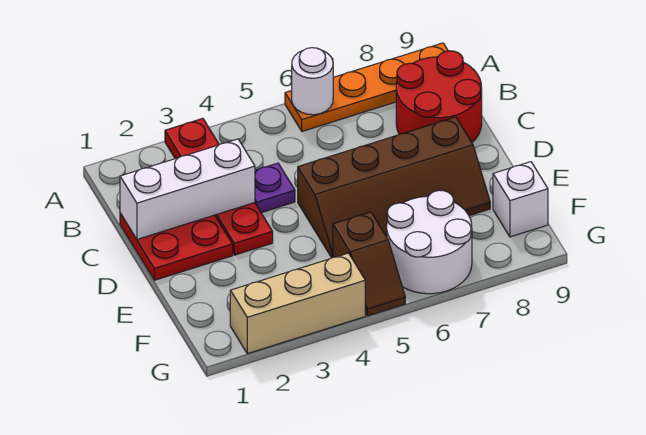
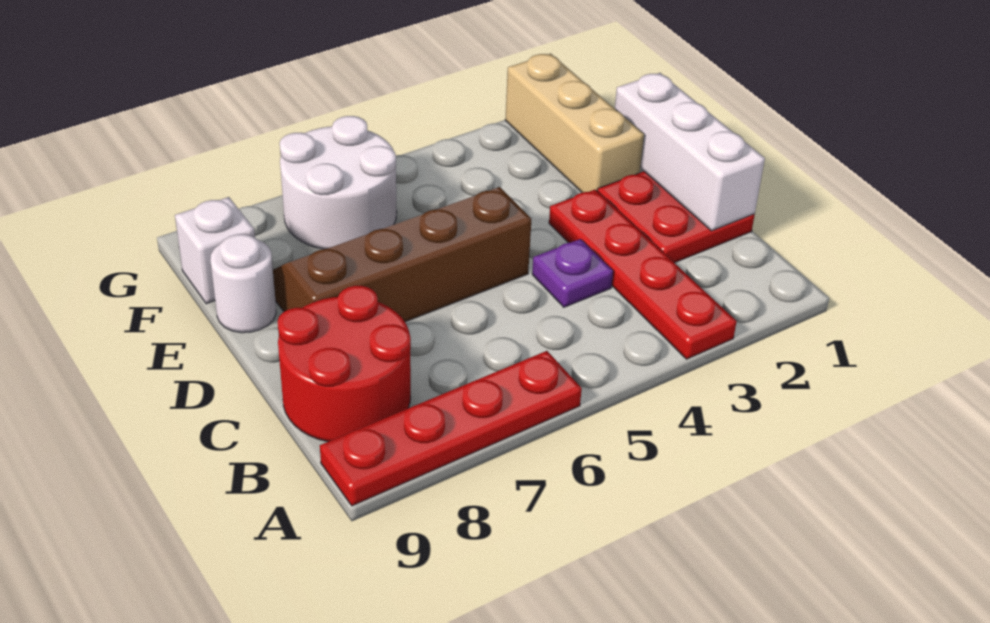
orange 1x4 plate [285,43,448,131] -> red 1x4 plate [320,351,582,506]
white 1x1 round brick [292,48,333,115] -> white 1x1 round brick moved to [210,234,276,333]
white 1x3 brick [120,139,255,239] -> white 1x3 brick turned to [615,73,765,231]
brown 1x2 slope [333,212,405,316] -> none
tan 1x3 brick [230,253,365,354] -> tan 1x3 brick turned to [505,53,644,193]

